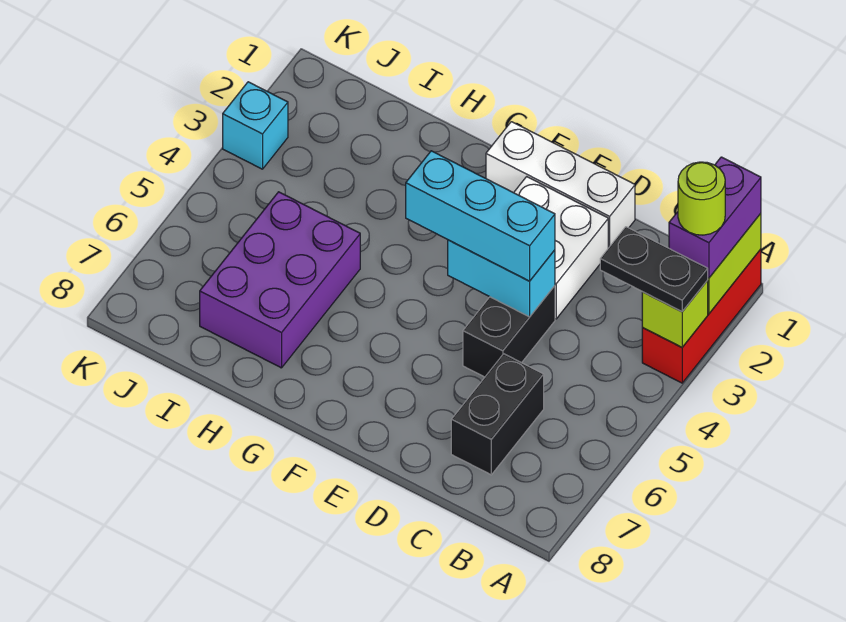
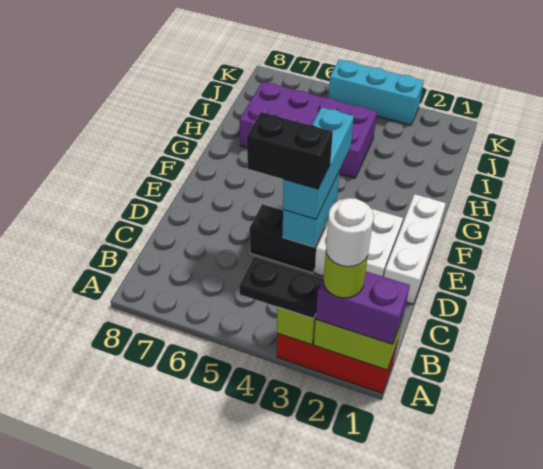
none -> white 1x1 round brick [326,198,374,267]
black 1x2 plate [600,227,708,312] -> black 1x2 plate turned to [239,257,323,319]
black 1x2 brick [451,354,544,475] -> black 1x2 brick moved to [247,112,333,189]
purple 2x3 brick [200,192,360,368] -> purple 2x4 brick [239,82,377,178]
cyan 1x1 brick [223,82,288,169] -> cyan 1x3 brick [328,60,424,125]

